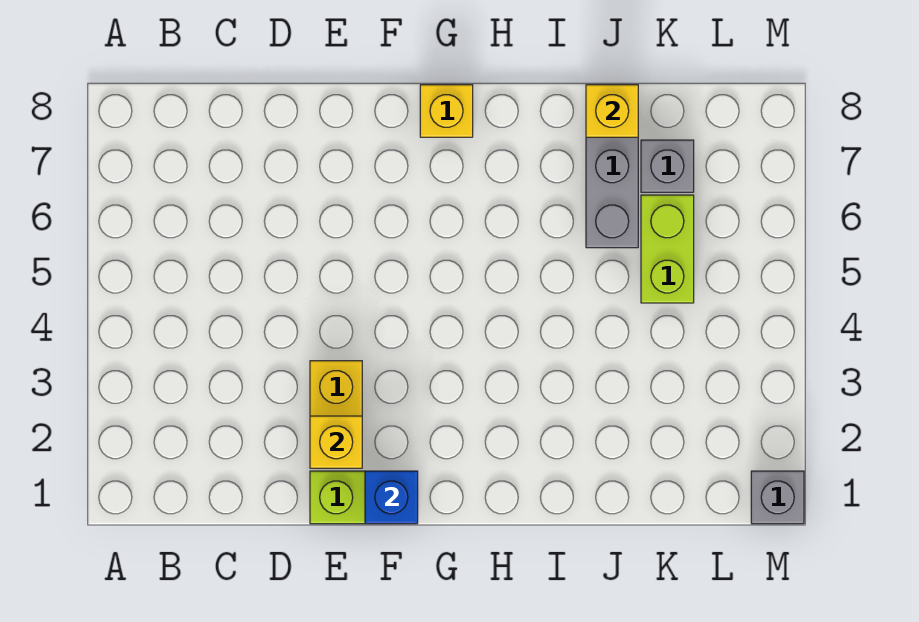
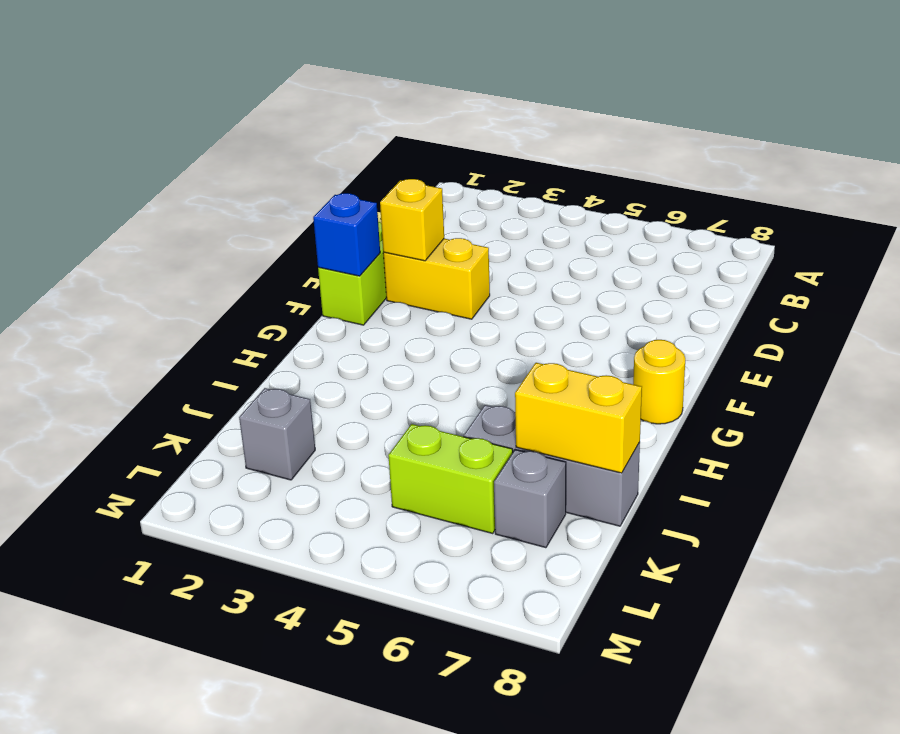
yellow 1x1 brick [420,85,473,137] -> yellow 1x1 round brick [633,340,685,424]
yellow 1x1 brick [586,85,638,137] -> yellow 1x2 brick [515,363,642,473]
grey 1x1 brick [751,471,804,524] -> grey 1x1 brick moved to [239,388,315,480]

